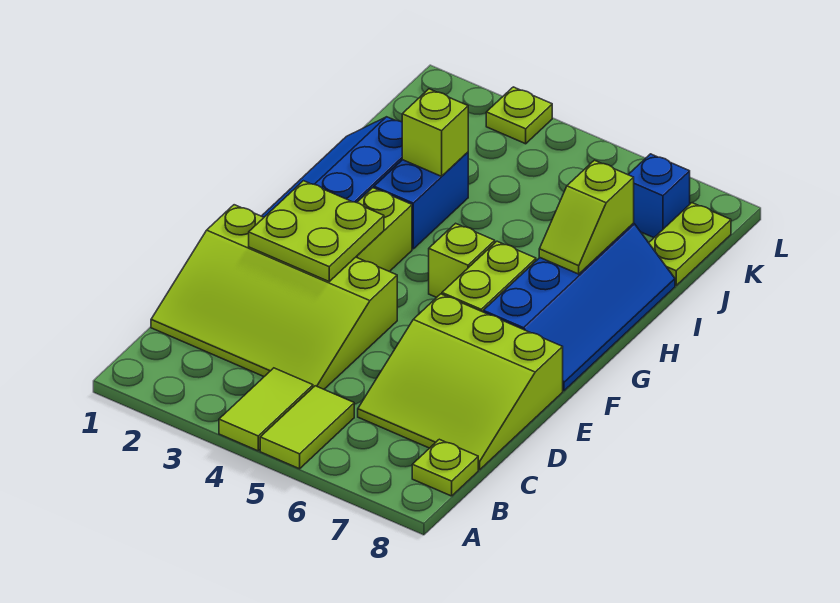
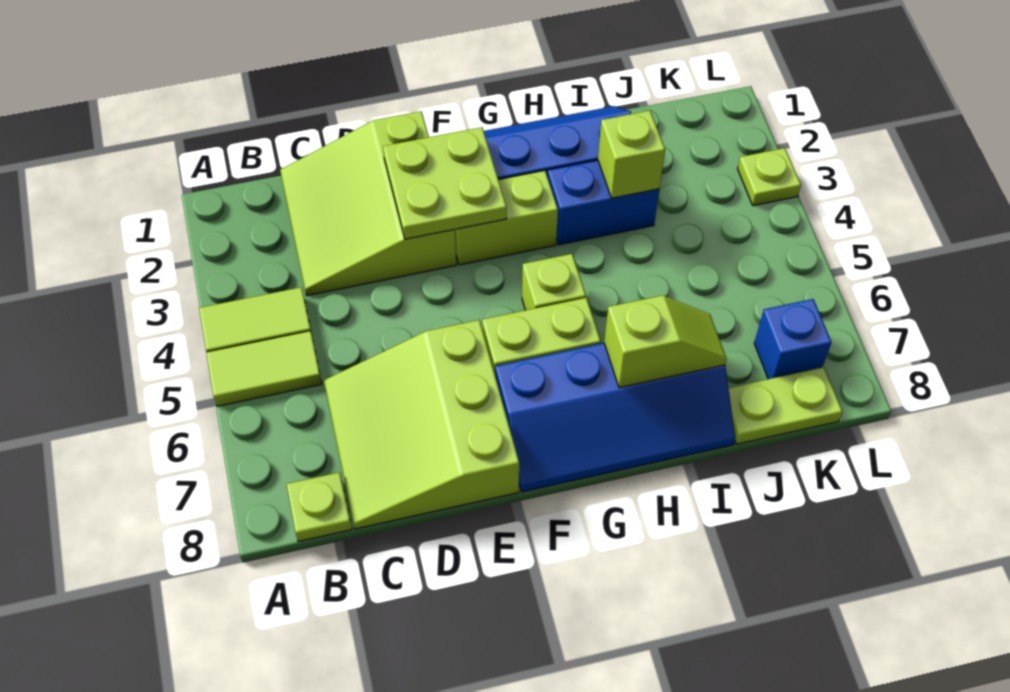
lime 3x4 slope [151,205,397,389] -> lime 3x3 slope [280,111,456,295]
lime 1x2 slope [539,160,634,274] -> lime 1x2 slope turned to [604,295,727,388]

